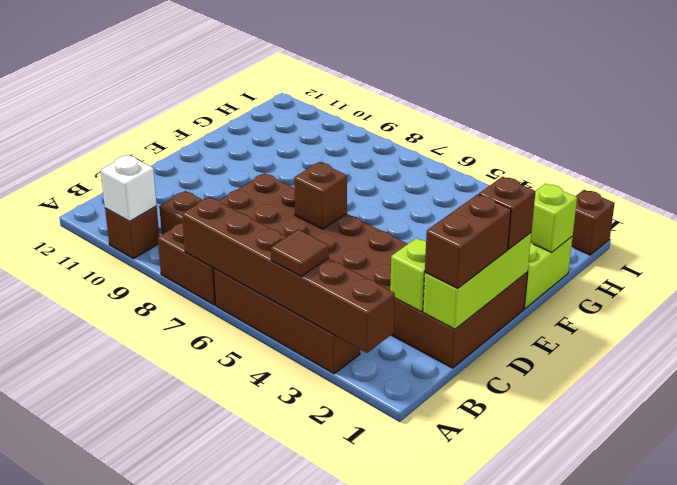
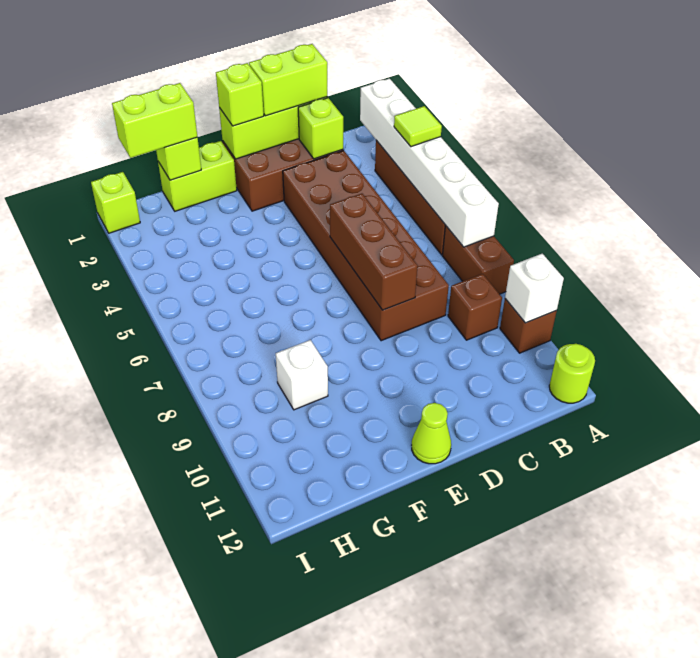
brown 1x6 brick [182,197,395,353] -> white 1x6 brick [360,79,499,247]
brown 1x1 tile [271,229,329,276] -> lime 1x1 tile [394,106,442,147]
none -> lime 1x1 round brick [549,344,595,403]
brown 1x2 brick [425,194,511,288] -> lime 1x2 brick [249,44,327,116]
brown 1x1 brick [294,162,347,229] -> brown 1x3 brick [330,194,418,310]
brown 1x1 brick [479,177,535,249] -> lime 1x1 brick [216,63,264,126]
none -> lime 1x1 cone [412,403,451,464]
none -> lime 1x2 brick [112,83,197,158]
none -> white 1x1 brick [276,340,328,410]
brown 1x1 brick [572,190,615,255] -> lime 1x1 brick [91,172,140,233]

